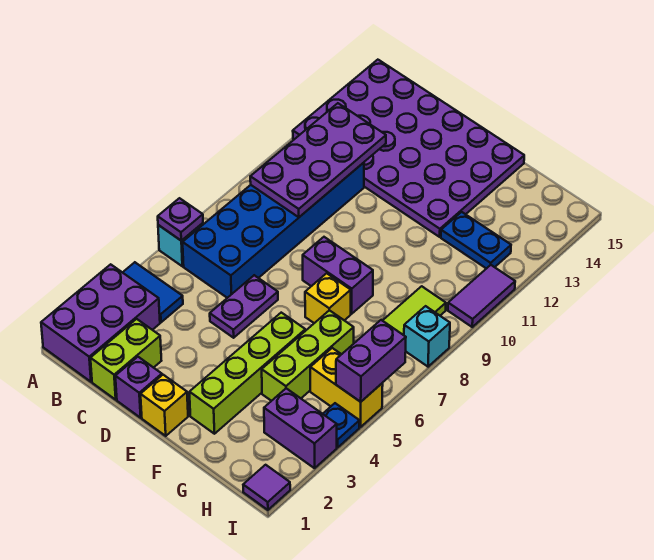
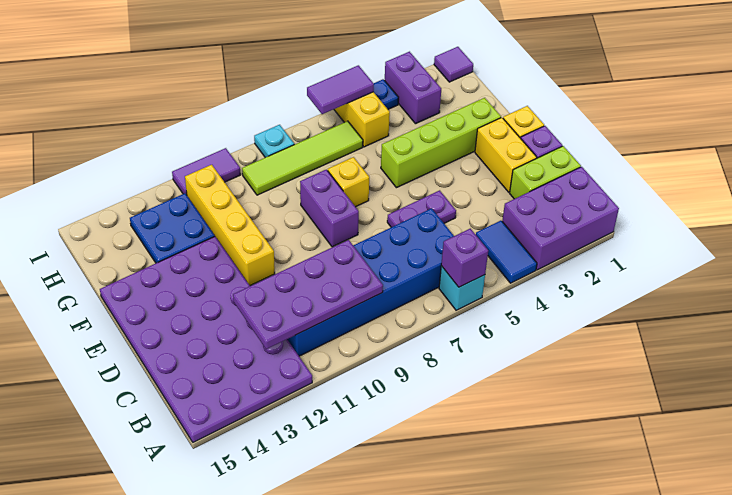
purple 1x1 plate [158,198,203,241] -> purple 1x1 brick [441,229,488,287]
none -> yellow 1x2 brick [475,118,537,192]
none -> yellow 1x4 brick [185,165,275,286]
lime 1x3 brick [262,310,354,401] -> none
blue 1x2 plate [441,212,511,269] -> blue 2x2 plate [130,193,215,263]
purple 1x2 brick [336,320,406,402] -> purple 1x2 tile [307,65,374,114]
cyan 1x1 brick [404,306,450,367] -> cyan 1x1 plate [254,125,294,157]

